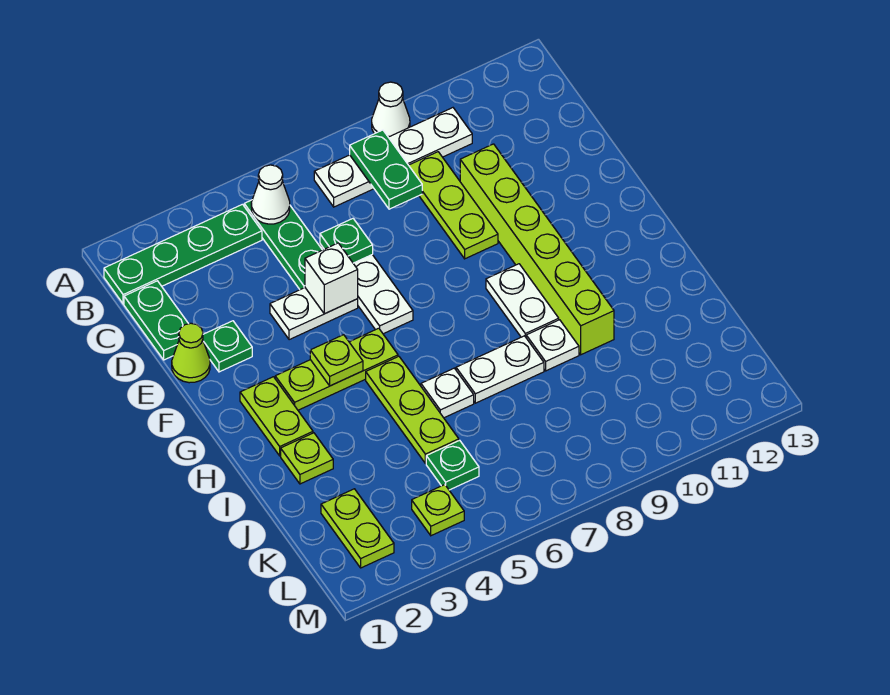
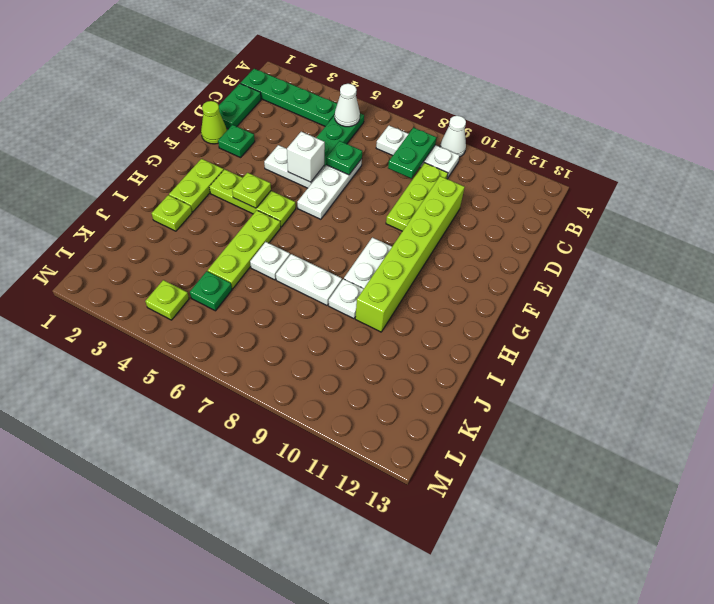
white 1x4 plate [314,108,472,207] -> white 1x3 plate [376,126,460,178]
lime 1x2 plate [321,489,394,568] -> none

